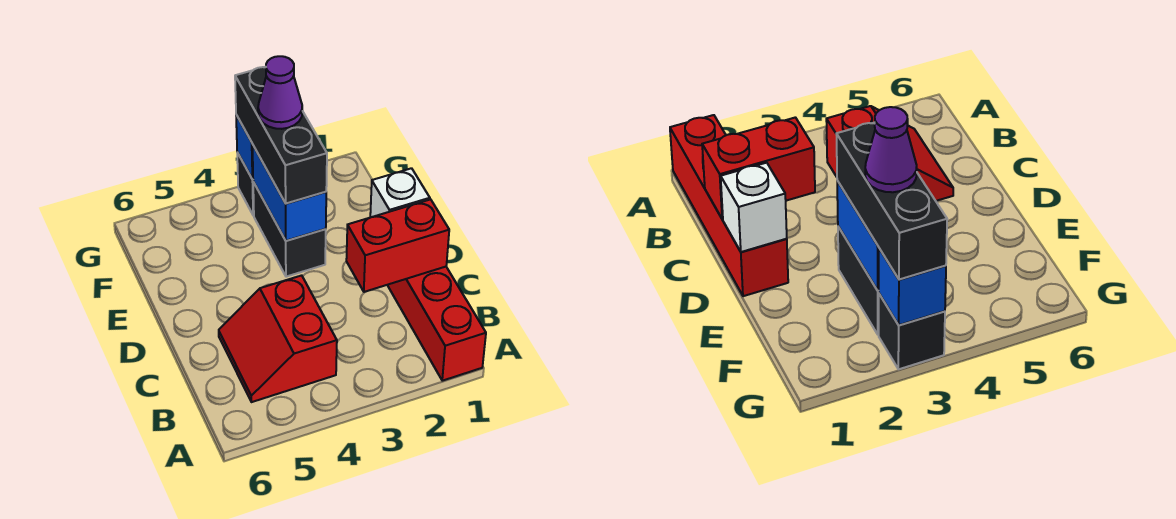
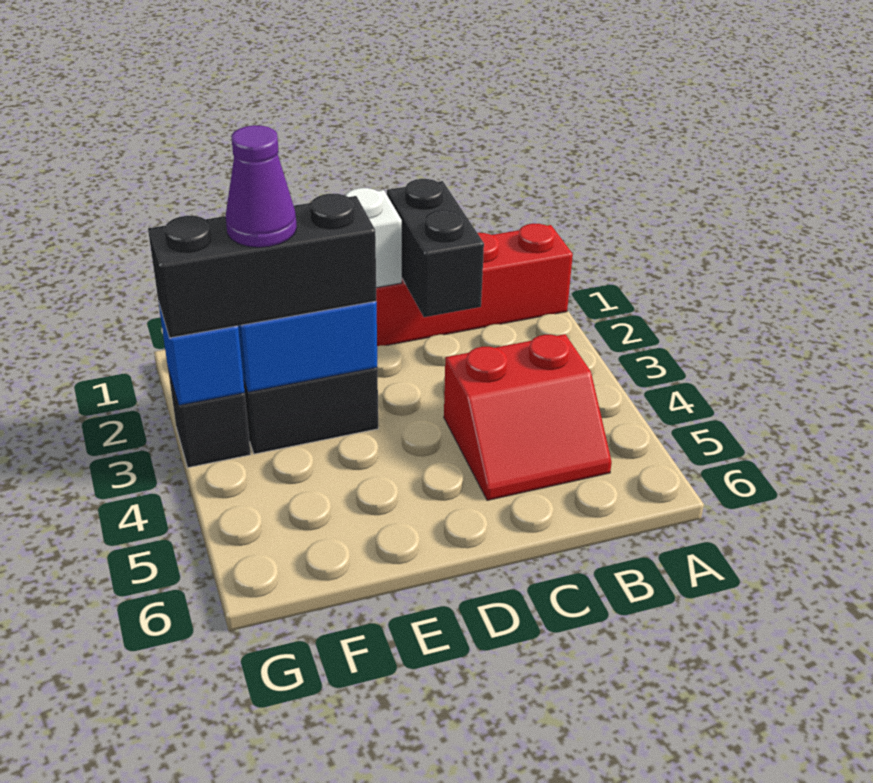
red 1x2 brick [346,199,449,292] -> black 1x2 brick [387,179,484,317]

